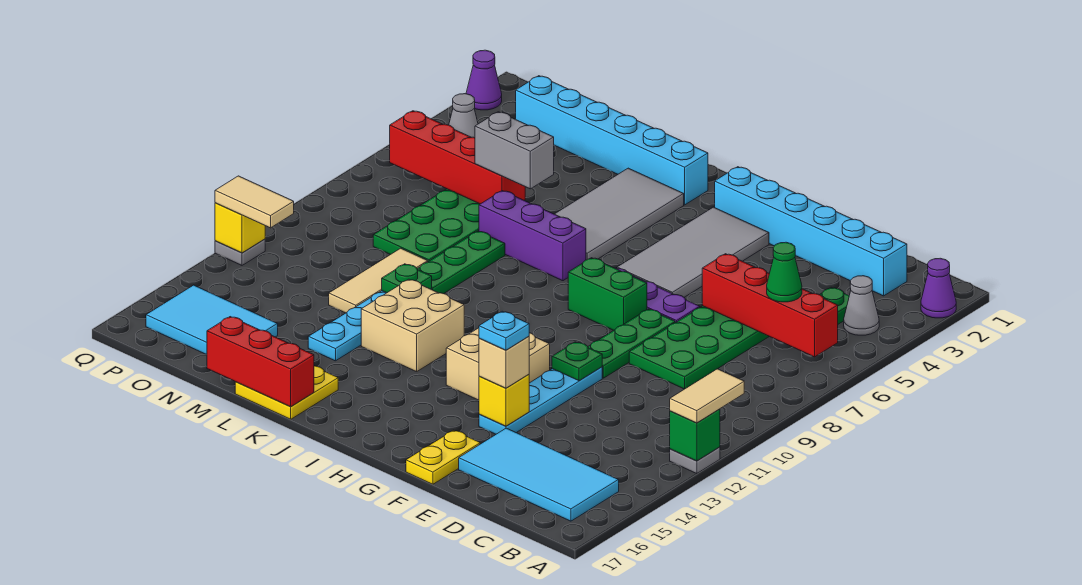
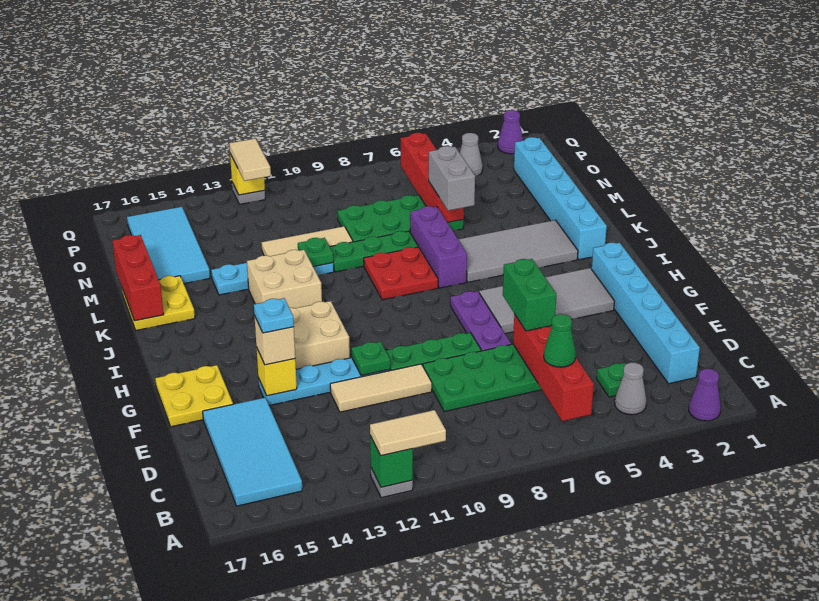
none -> tan 1x3 tile [330,364,432,412]
yellow 1x2 plate [406,430,480,484] -> yellow 2x2 plate [155,365,233,427]
green 1x2 brick [568,258,647,330] -> green 1x2 brick moved to [503,259,556,331]
none -> red 2x2 plate [364,247,438,300]
cyan 2x3 tile [146,285,278,355] -> cyan 2x4 tile [127,207,210,284]

